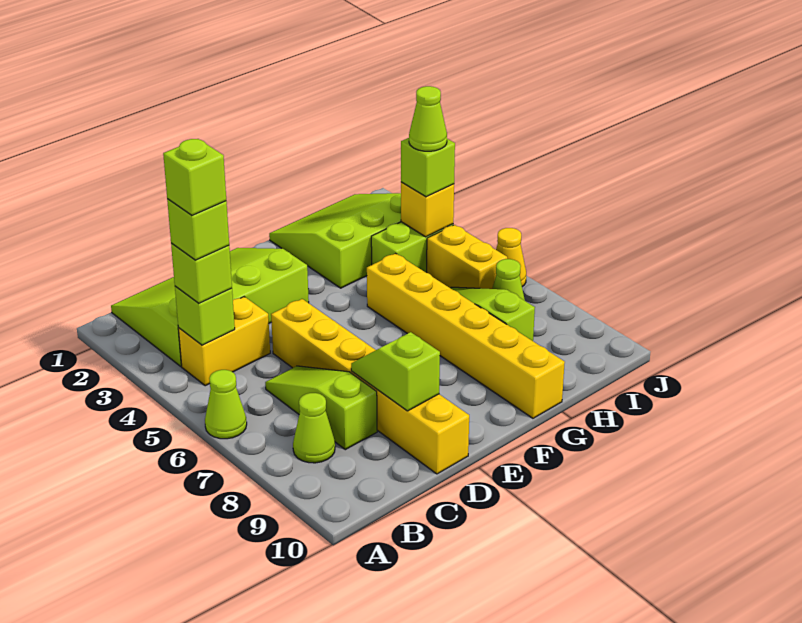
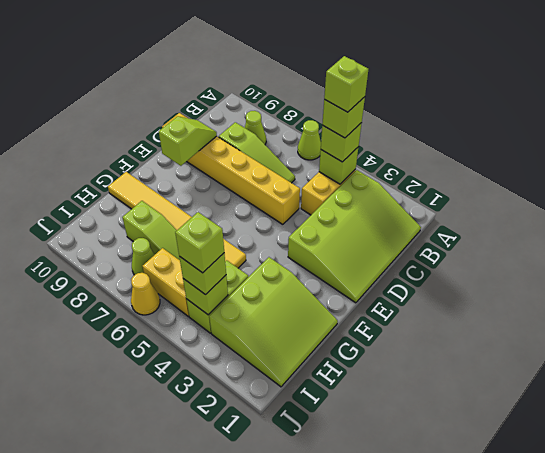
lime 1x2 slope [351,332,440,411] -> lime 1x2 slope turned to [159,116,217,166]
yellow 1x6 brick [367,253,565,418] -> yellow 1x6 tile [108,172,246,268]
yellow 1x1 brick [401,182,454,237] -> lime 1x1 brick [183,275,228,315]
lime 1x1 cone [409,86,447,151] -> lime 1x1 brick [175,212,224,273]

